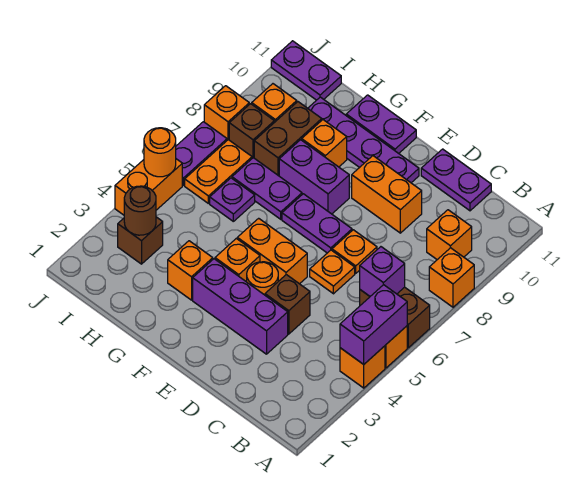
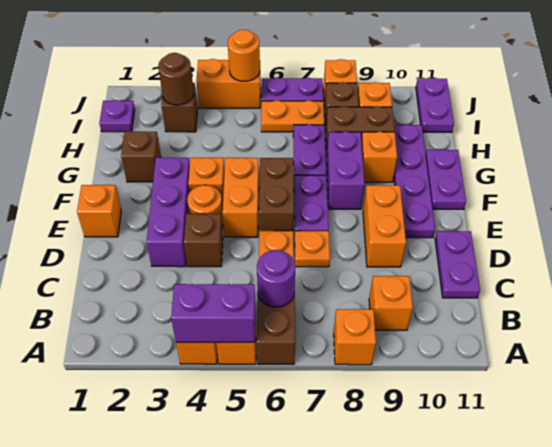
purple 1x1 brick [360,247,405,296] -> purple 1x1 round brick [257,250,295,307]
none -> brown 1x2 brick [259,158,294,231]
none -> brown 1x1 brick [121,131,161,182]
orange 1x1 brick [168,241,213,300] -> orange 1x1 brick moved to [77,185,121,237]
purple 1x1 plate [210,178,255,221] -> purple 1x1 plate moved to [99,100,135,132]

